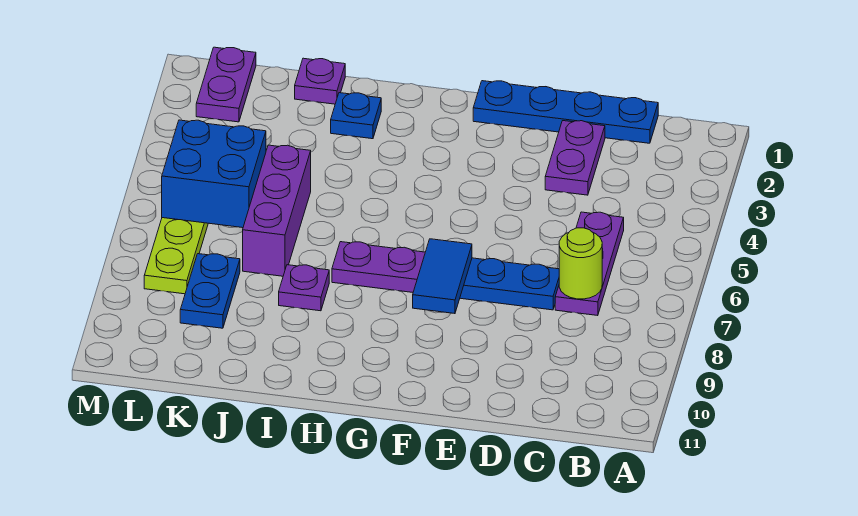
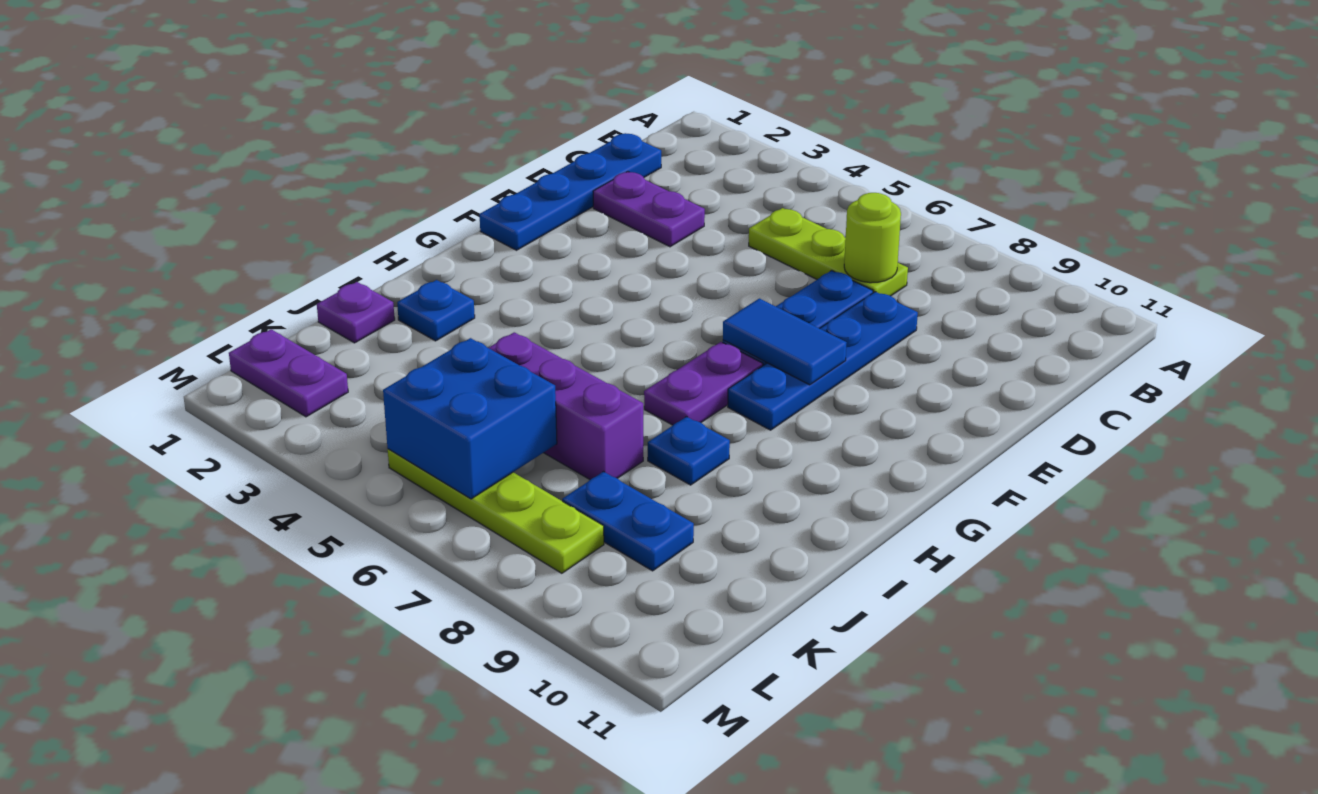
purple 1x3 plate [555,212,624,316] -> lime 1x3 plate [749,208,908,296]
none -> blue 1x4 plate [728,292,918,430]
purple 1x1 plate [279,265,329,311] -> blue 1x1 plate [648,416,730,485]

